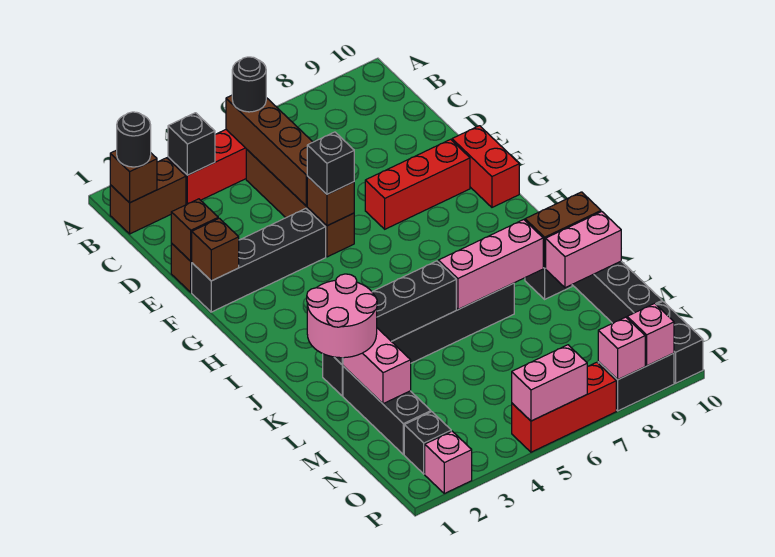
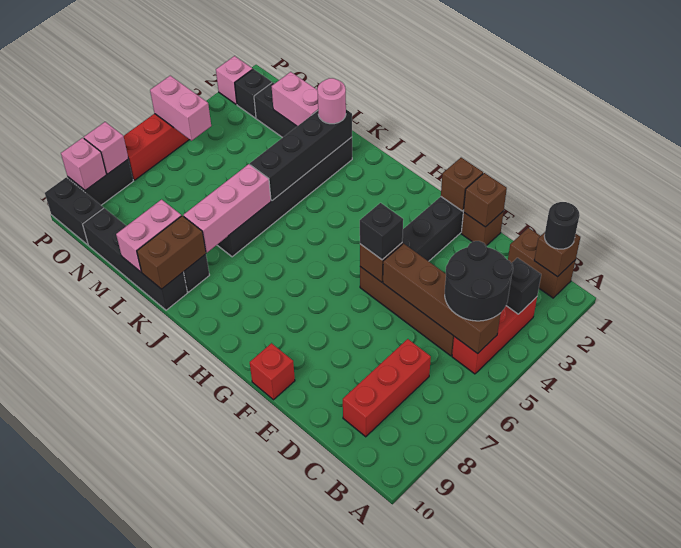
brown 1x2 brick [110,158,186,234] -> brown 1x2 brick turned to [508,228,575,298]
black 1x1 round brick [232,57,266,112] -> black 2x2 round brick [445,241,513,321]
red 1x3 brick [365,139,470,229] -> red 1x3 brick moved to [343,339,431,437]
red 1x2 brick [452,126,519,207] -> red 1x1 brick [250,343,295,400]
pink 2x2 round brick [307,274,377,358] -> pink 1x1 round brick [317,78,346,124]
pink 1x2 brick [512,345,587,421] -> pink 1x2 brick turned to [150,76,211,141]

